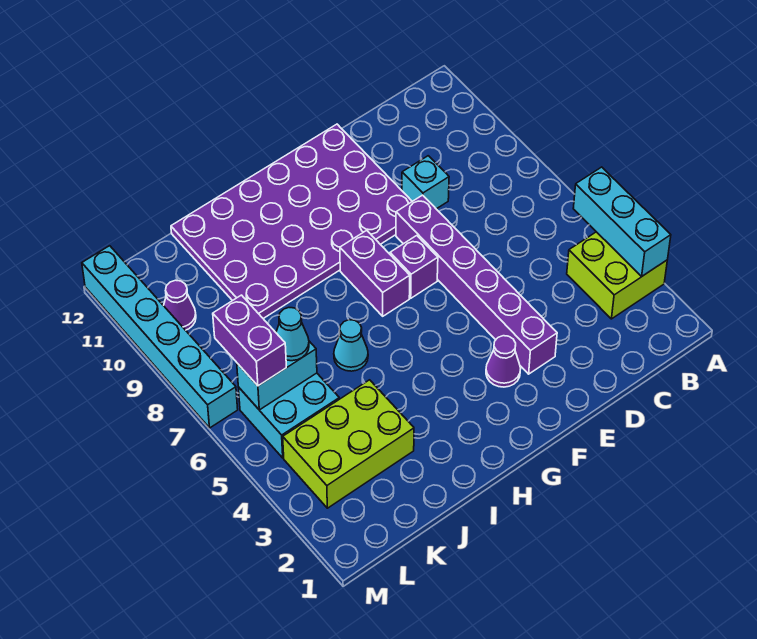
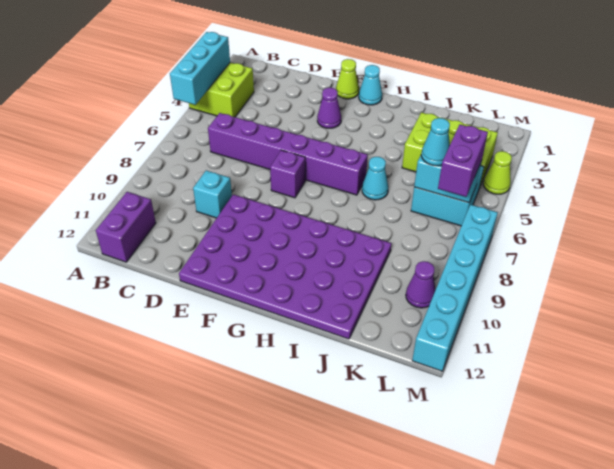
purple 1x6 brick [396,195,557,374] -> purple 1x6 brick turned to [208,113,368,195]
none -> lime 1x1 cone [336,59,359,99]
none -> cyan 1x1 cone [359,65,382,105]
purple 1x2 brick [340,230,410,316] -> purple 1x2 brick moved to [96,192,156,262]
none -> lime 1x1 cone [483,151,512,194]

